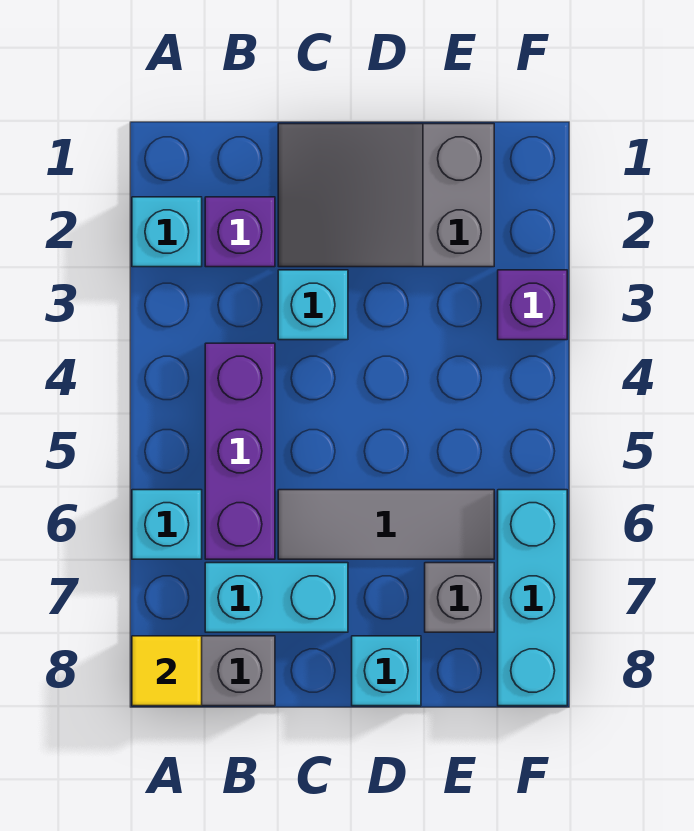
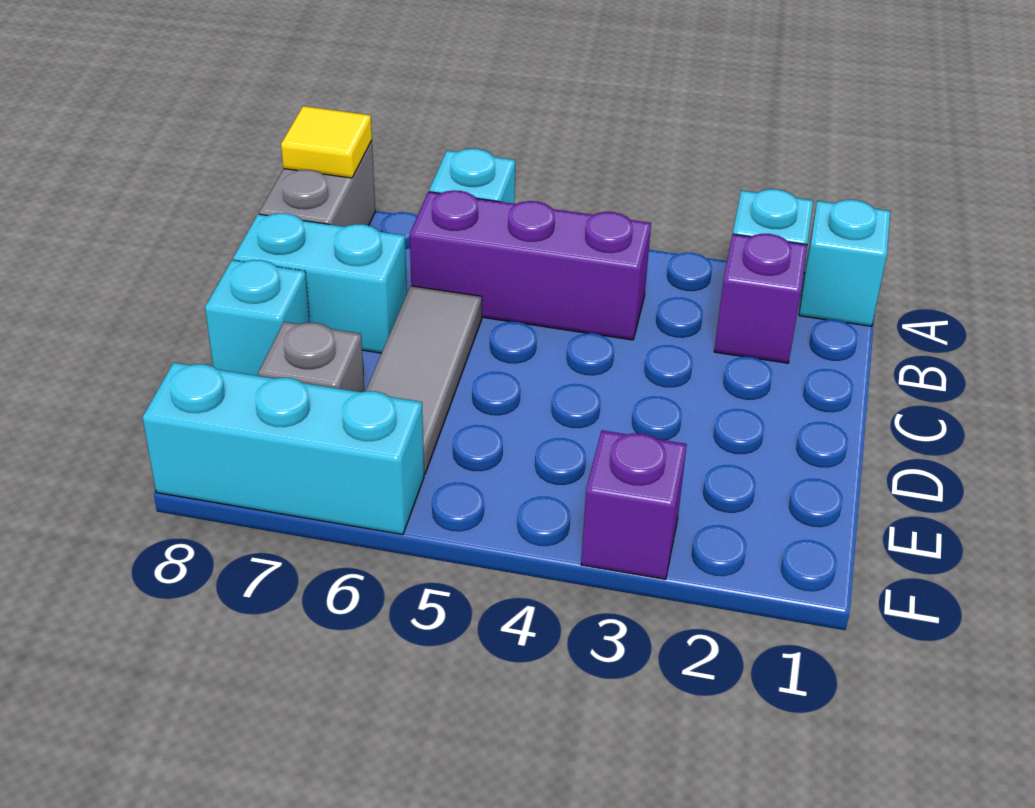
cyan 1x2 brick [205,563,348,632] -> cyan 1x2 brick turned to [233,213,407,353]
grey 2x3 slope [278,124,494,267] -> none
cyan 1x1 brick [278,270,348,340] -> cyan 1x1 brick moved to [799,200,890,326]

